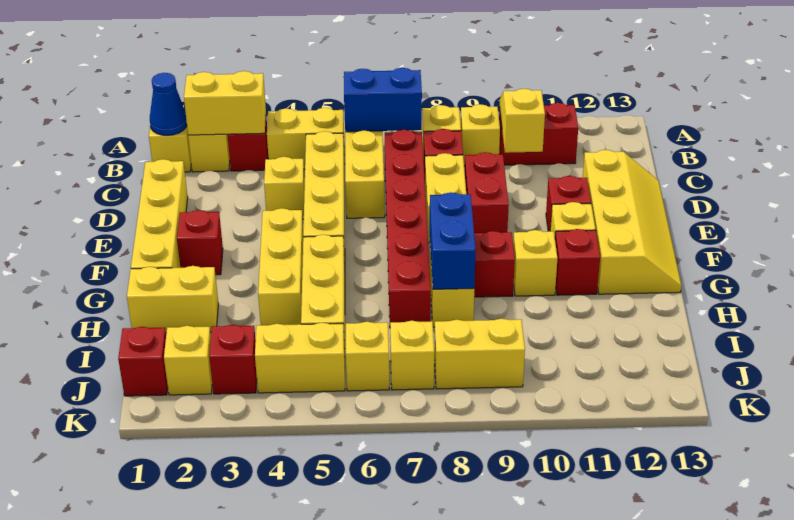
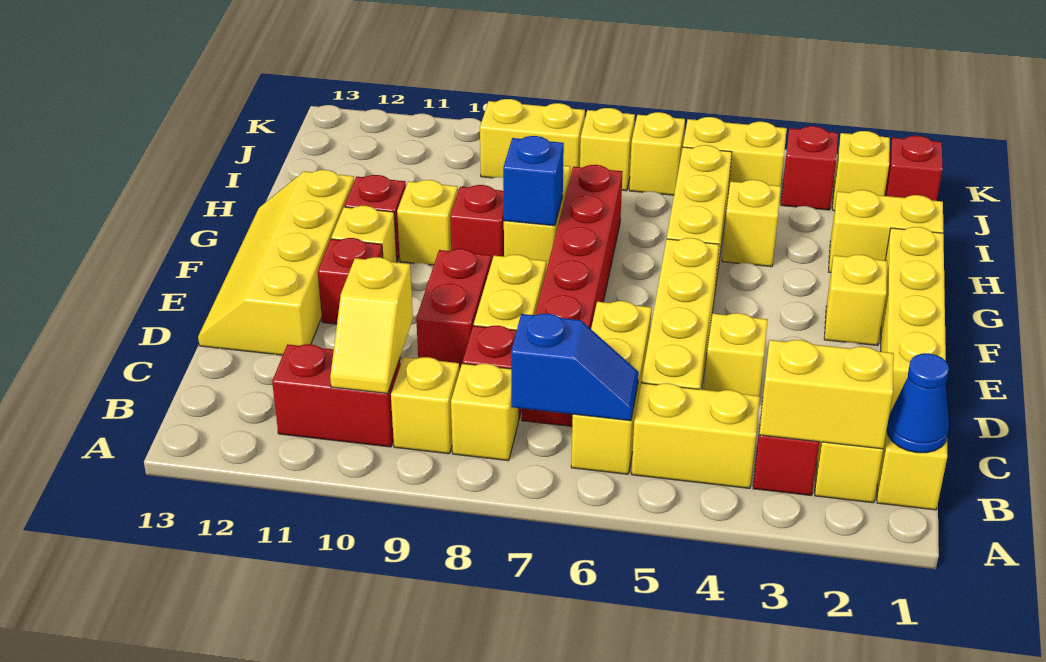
blue 1x2 brick [344,68,422,132] -> blue 1x2 slope [511,314,639,421]
red 1x1 brick [177,210,223,275] -> yellow 1x1 brick [824,255,887,346]
yellow 1x3 brick [258,208,303,325] -> yellow 1x1 brick [722,180,781,267]
blue 1x2 brick [430,192,476,289] -> blue 1x1 brick [503,136,564,226]

